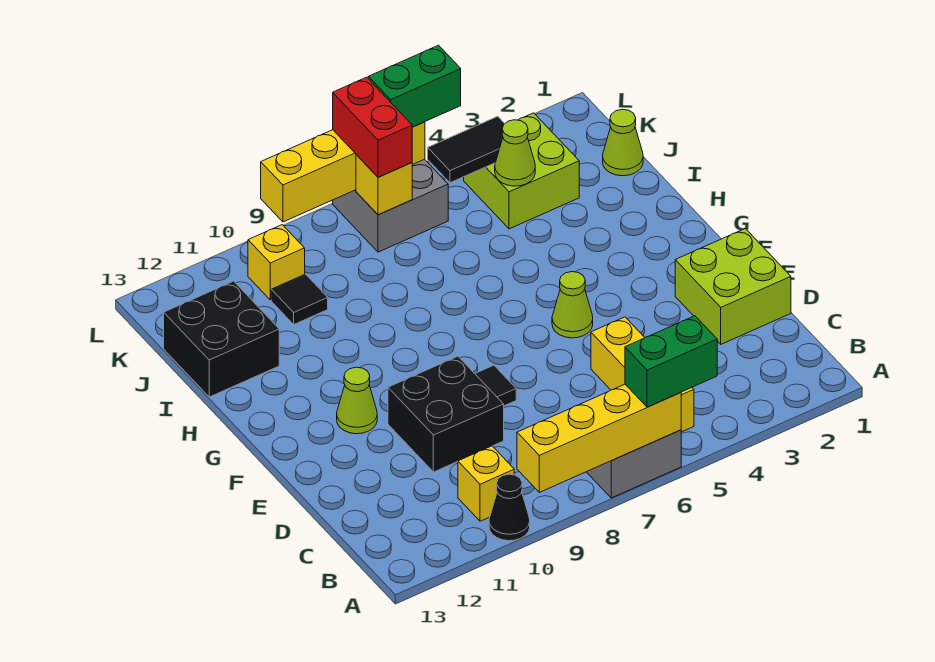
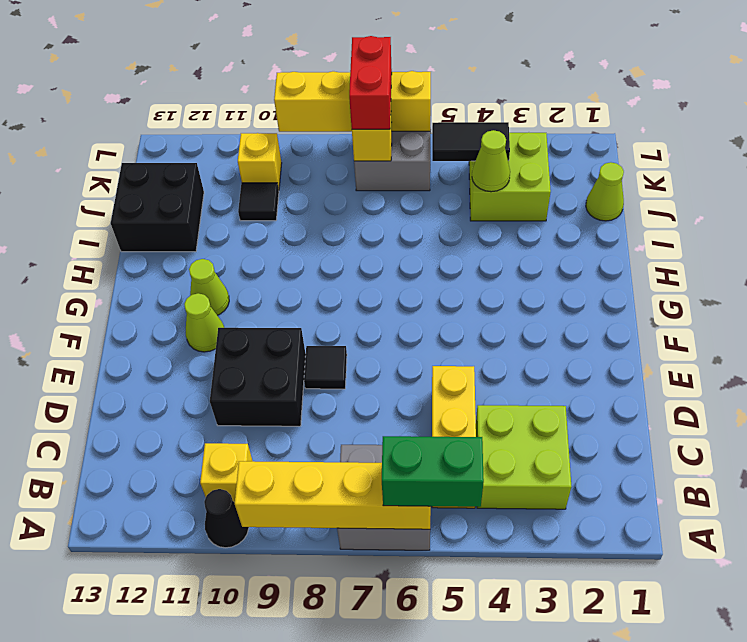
lime 2x2 brick [675,229,791,344] -> lime 2x2 brick moved to [476,405,572,509]
lime 1x1 cone [552,272,593,338] -> lime 1x1 cone moved to [189,259,229,315]
green 1x2 brick [368,45,461,127] -> none

